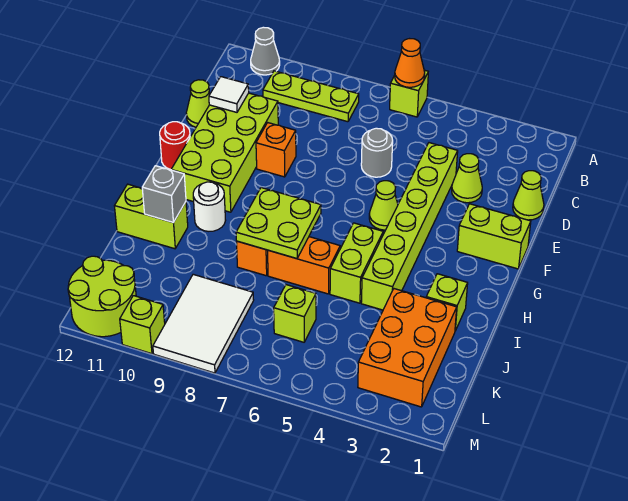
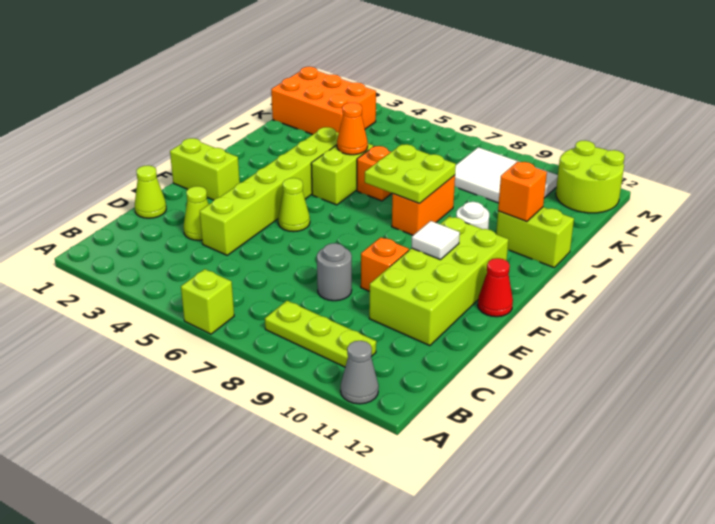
orange 1x1 cone [395,39,425,87] -> orange 1x1 cone moved to [337,103,368,155]
grey 1x1 round brick [361,128,393,177] -> grey 1x1 round brick moved to [317,243,352,301]
white 1x1 tile [209,77,249,112] -> white 1x1 tile moved to [411,221,460,260]
lime 1x1 cone [186,80,210,127] -> none
red 1x1 round brick [160,122,190,170] -> red 1x1 cone [478,258,513,317]
lime 1x1 brick [426,274,468,331] -> none
orange 1x2 brick [268,237,340,294] -> orange 1x1 brick [357,146,392,201]
grey 1x1 brick [142,166,186,223] -> orange 1x1 brick [498,162,547,222]
orange 2x3 brick [358,289,457,407] -> orange 2x3 brick turned to [271,67,376,135]
lime 1x1 brick [274,285,316,342] -> none
white 2x3 tile [153,274,254,373] -> white 2x3 tile turned to [455,147,558,203]
lime 1x1 brick [120,296,165,354] -> none

